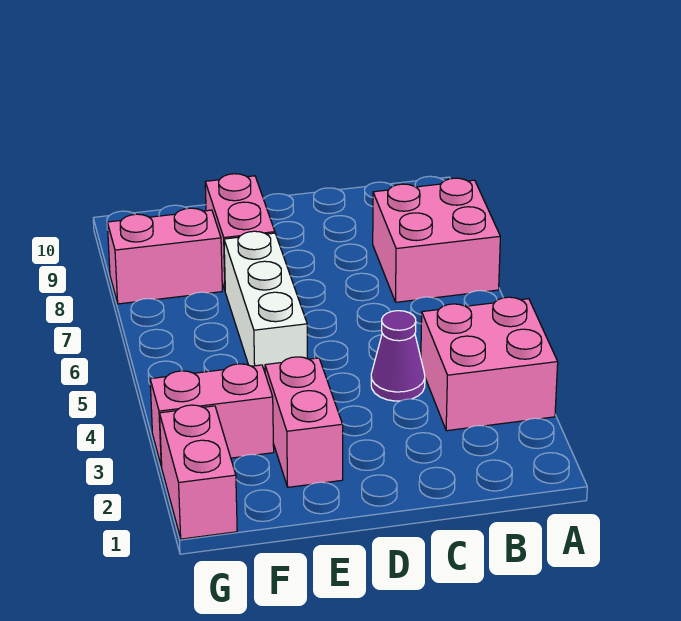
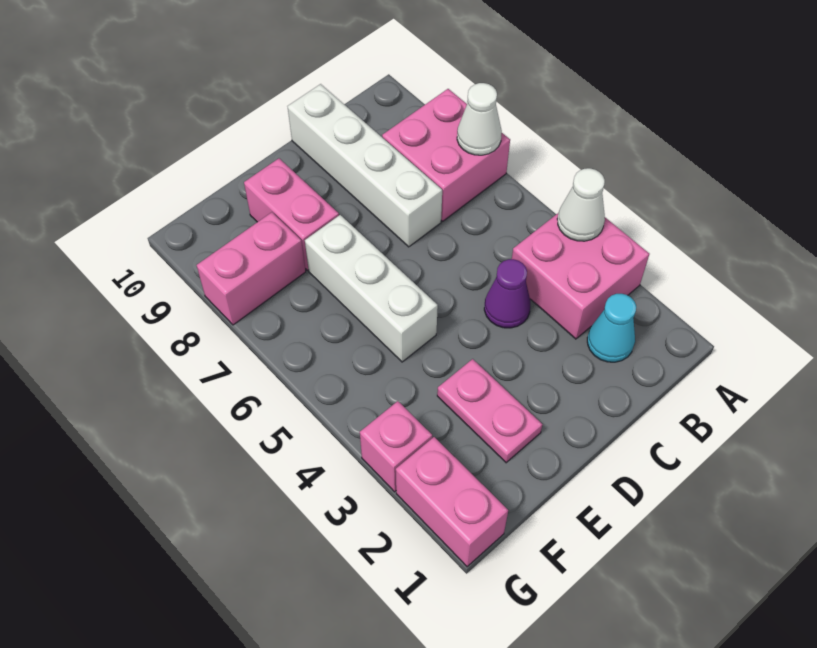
none -> white 1x1 cone [557,168,605,241]
none -> white 1x1 cone [457,83,502,155]
none -> cyan 1x1 cone [587,294,636,362]
none -> white 1x4 brick [287,84,442,247]
pink 1x2 brick [265,357,343,487] -> pink 1x2 plate [437,359,542,463]
pink 1x2 brick [150,364,274,467] -> pink 1x1 brick [360,401,432,492]

